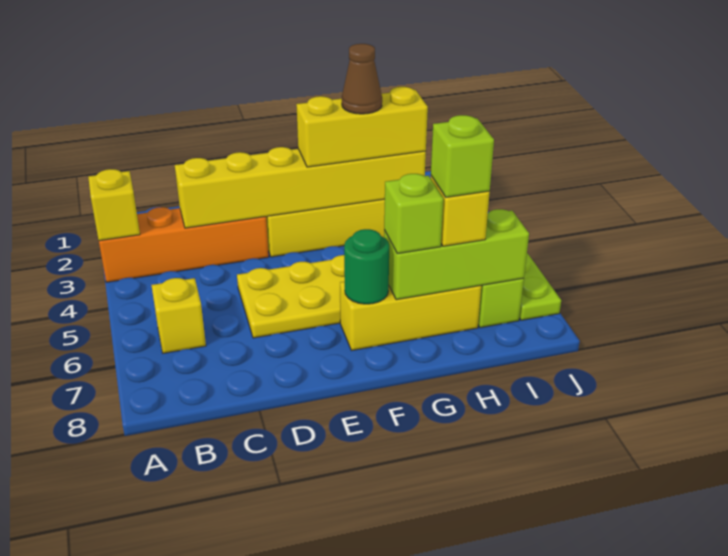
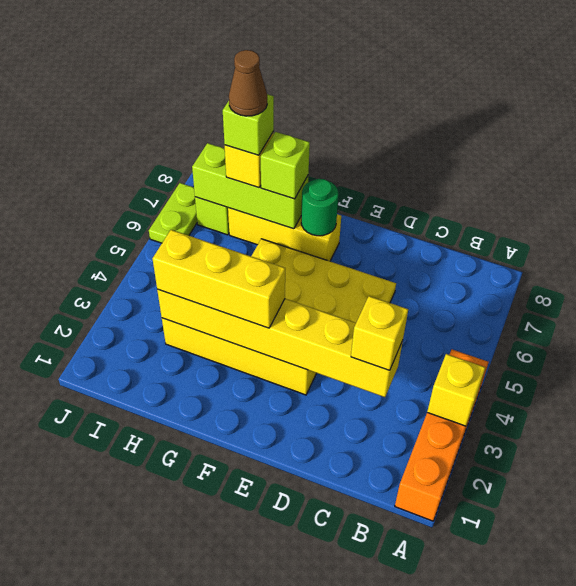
orange 1x4 brick [99,207,269,282] -> orange 1x4 brick turned to [395,349,489,521]
yellow 1x1 brick [151,278,206,353] -> yellow 1x1 brick moved to [351,296,408,370]
brown 1x1 cone [342,44,382,114] -> brown 1x1 cone moved to [229,50,267,116]

